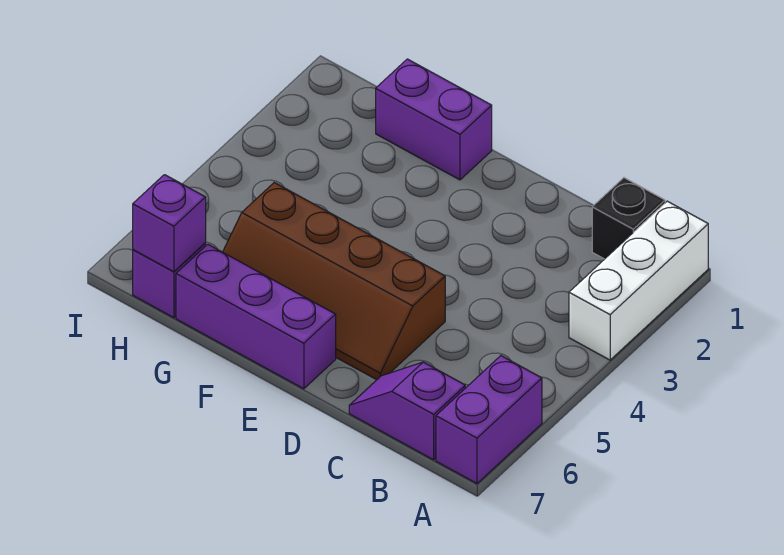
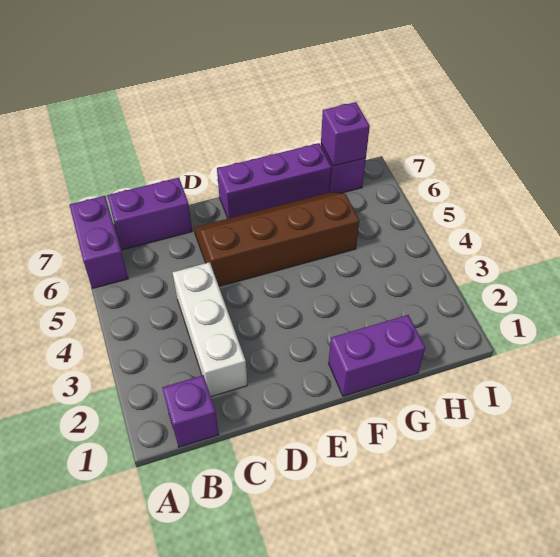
white 1x3 brick [569,201,708,360] -> white 1x3 brick moved to [173,262,247,397]
black 1x1 brick [592,178,665,259] -> purple 1x1 brick [162,375,219,447]
purple 1x2 slope [349,362,465,460] -> purple 1x2 brick [107,178,192,250]

